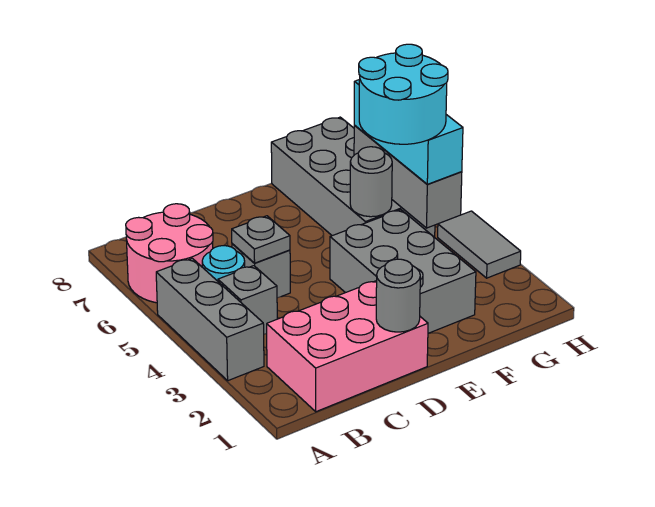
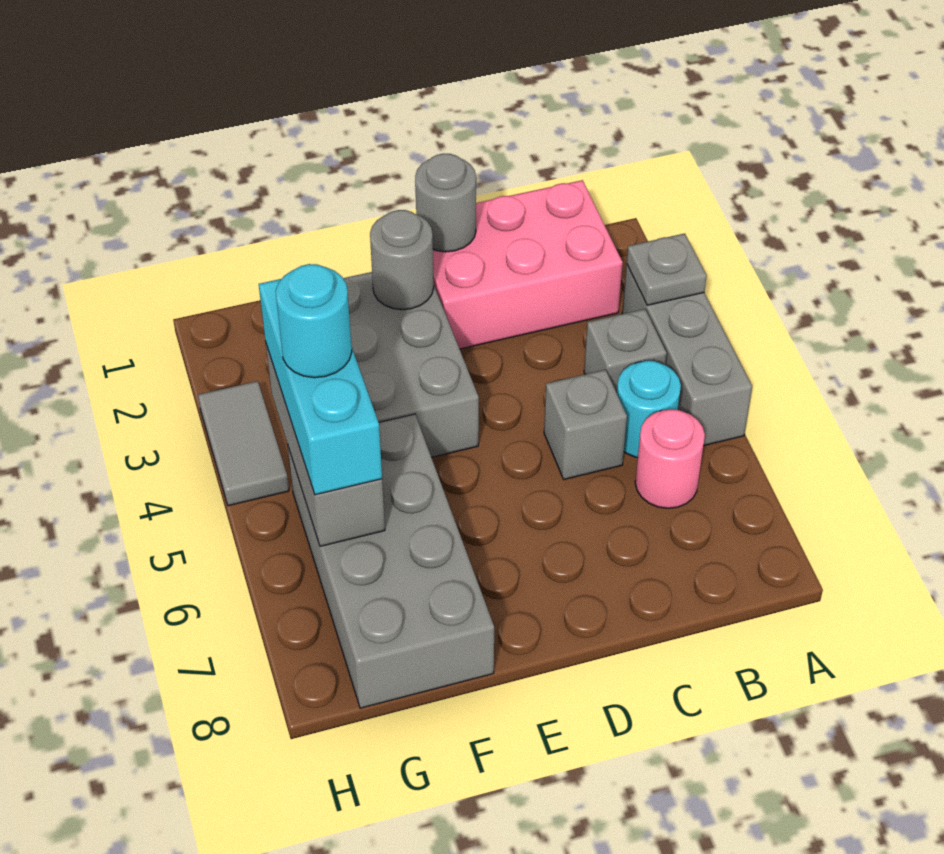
pink 2x2 round brick [126,204,213,303] -> pink 1x1 round brick [635,409,705,508]
grey 1x1 plate [232,216,290,263] -> grey 1x1 plate moved to [627,233,707,305]
cyan 2x2 round brick [359,44,448,144] -> cyan 1x1 round brick [276,264,352,378]
grey 1x1 round brick [350,147,392,217] -> grey 1x1 round brick moved to [370,210,434,310]

